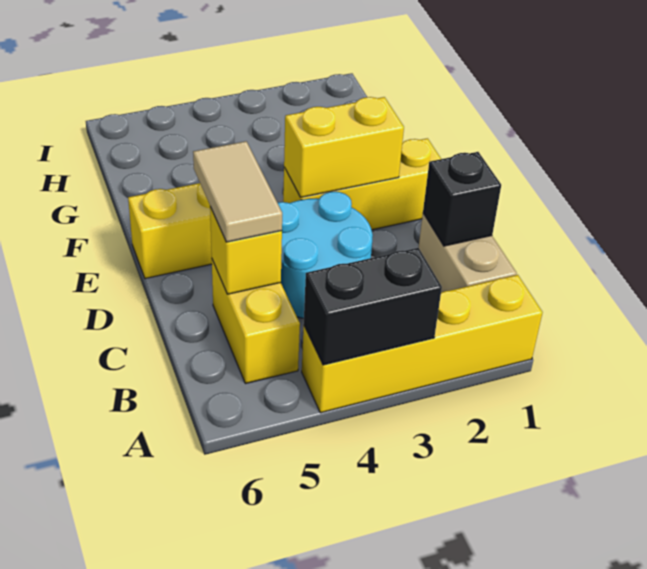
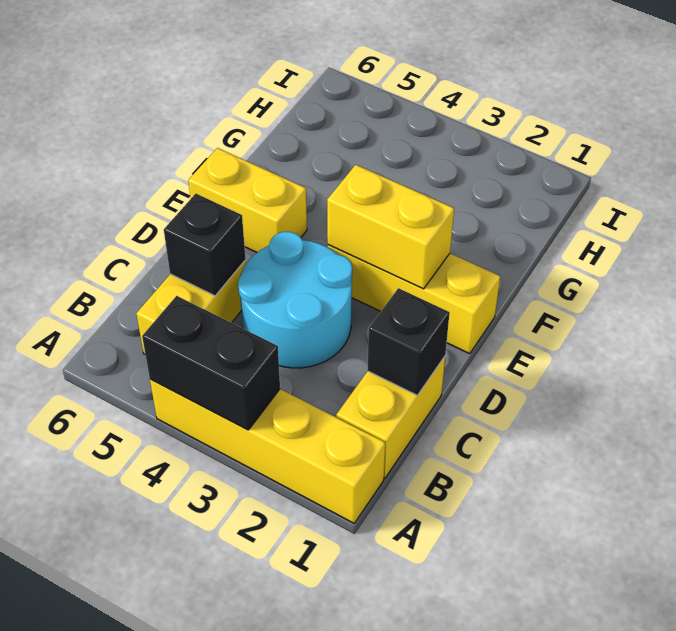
tan 1x2 brick [418,214,517,293] -> yellow 1x2 brick [336,357,445,478]
yellow 1x1 brick [210,207,282,294] -> black 1x1 brick [164,194,246,296]
tan 1x2 tile [193,141,282,242] -> none

